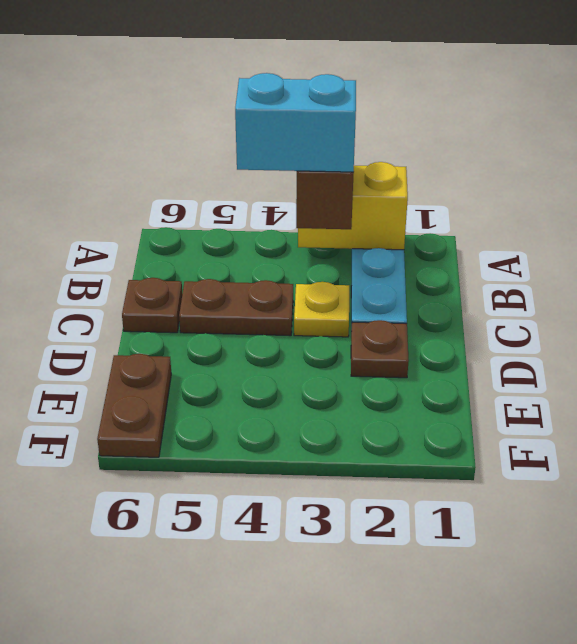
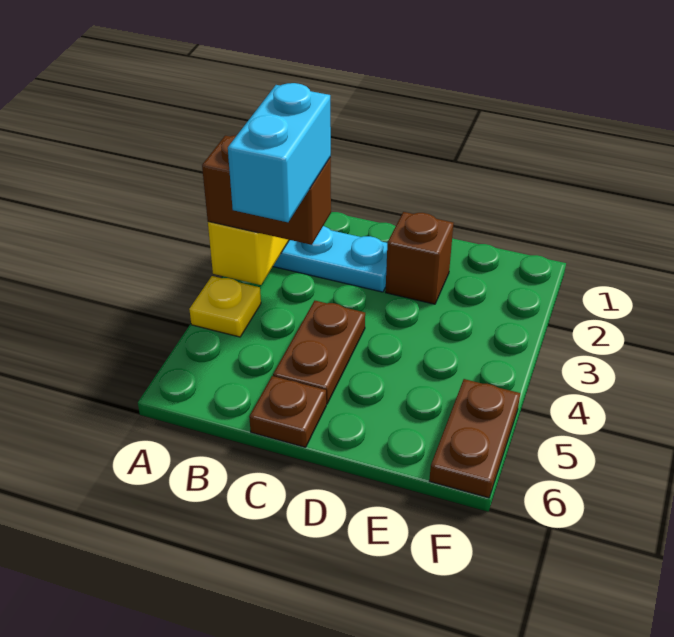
yellow 1x1 plate [294,282,349,337] -> yellow 1x1 plate moved to [189,276,261,337]
brown 1x1 plate [351,320,409,378] -> brown 1x1 brick [386,212,454,304]
brown 1x2 plate [97,354,171,457] -> brown 1x2 plate turned to [429,379,520,498]

